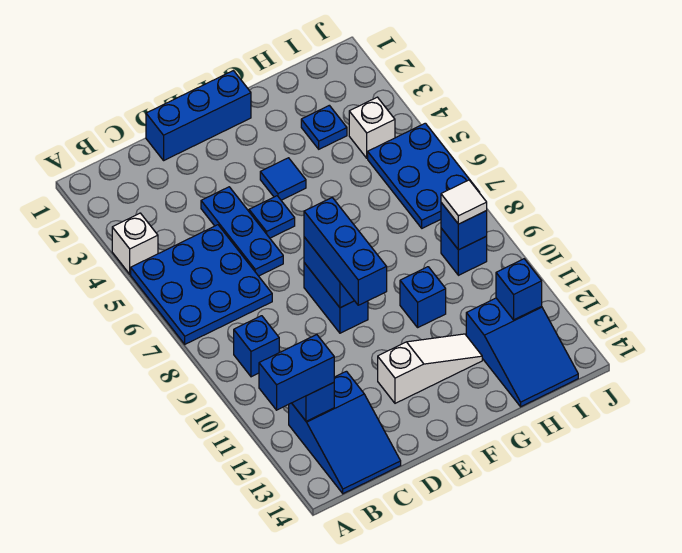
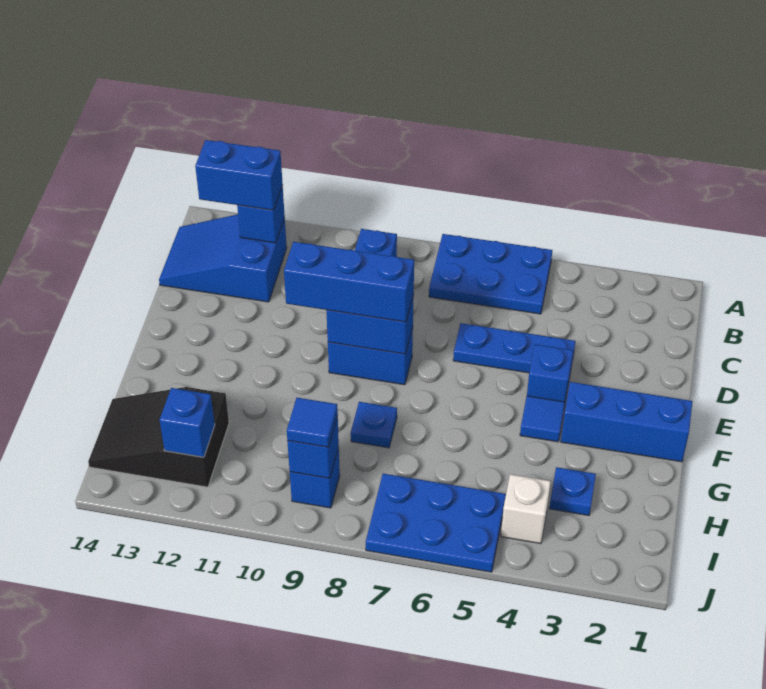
white 1x1 brick [112,213,158,274] -> none
blue 3x3 plate [131,225,272,344] -> blue 2x3 plate [429,234,552,314]
blue 1x2 brick [259,335,334,410] -> blue 1x2 brick turned to [195,140,283,210]
blue 1x3 brick [146,71,251,160] -> blue 1x3 brick turned to [561,382,693,462]
blue 1x1 plate [249,196,295,238] -> blue 1x1 plate moved to [351,402,397,448]
white 1x3 slope [378,334,482,403] -> none
blue 1x1 brick [400,267,446,327] -> blue 1x1 brick moved to [527,344,573,402]
blue 2x3 slope [466,298,578,407] -> black 2x3 slope [88,387,229,487]
white 1x1 tile [441,180,487,224] -> blue 1x1 tile [287,398,338,447]

